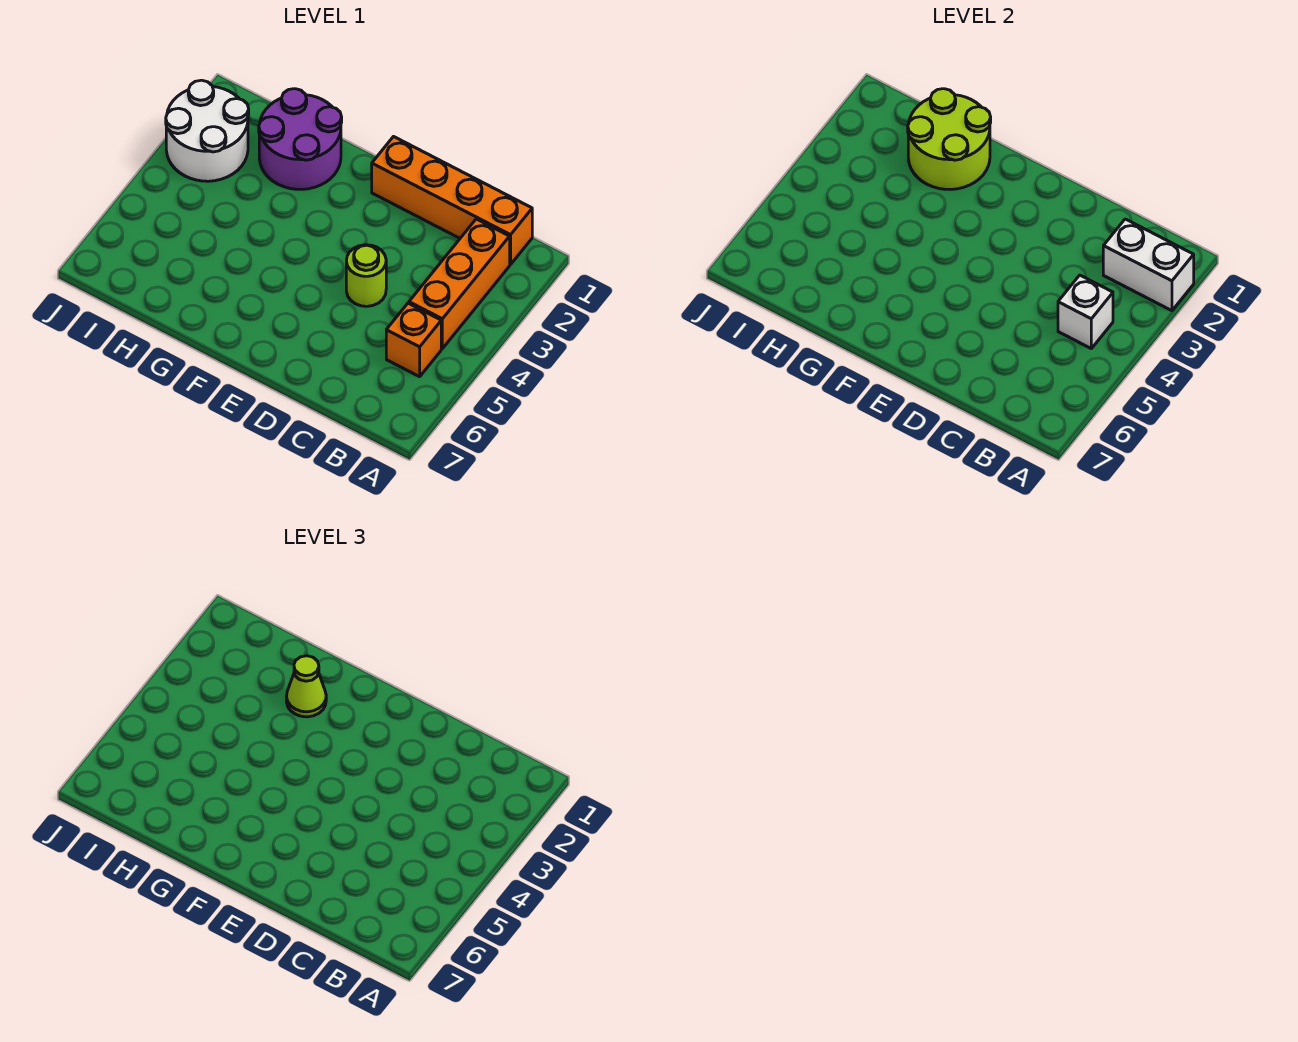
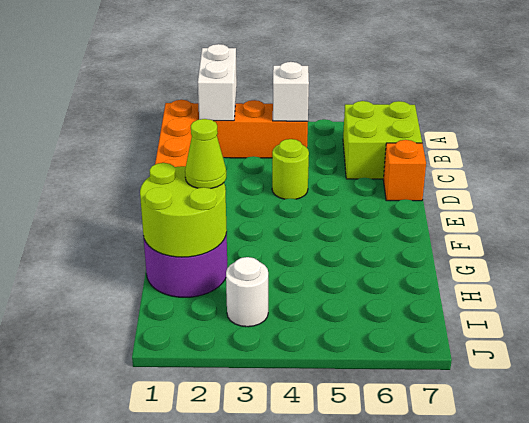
orange 1x1 brick [386,303,441,377] -> orange 1x1 brick moved to [383,140,426,201]
none -> lime 2x2 brick [343,101,422,179]
white 2x2 round brick [166,80,249,181] -> white 1x1 round brick [226,257,268,327]

